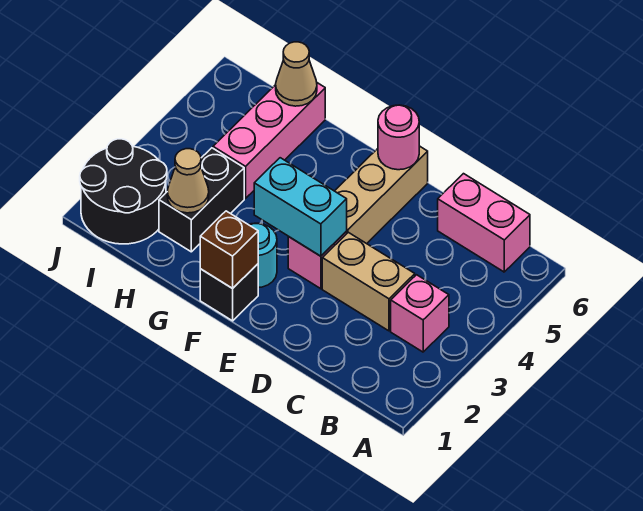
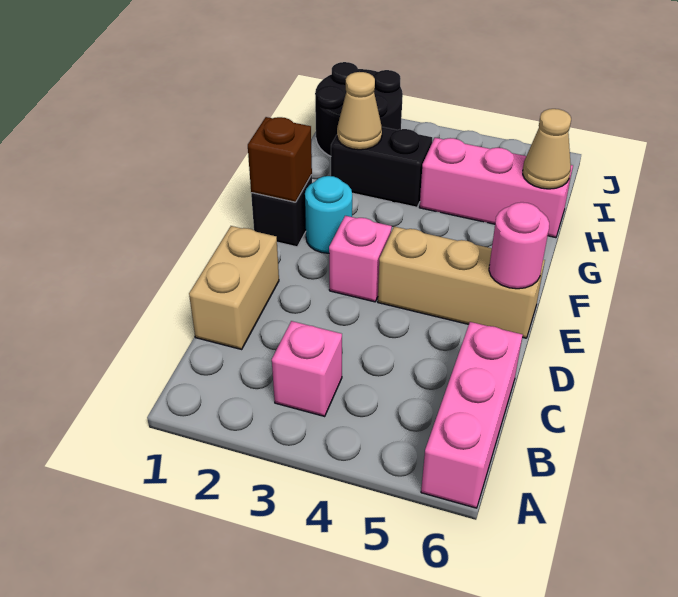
pink 1x2 brick [438,174,530,272] -> pink 1x3 brick [421,322,523,508]
tan 1x2 brick [322,232,415,331] -> tan 1x2 brick moved to [189,226,279,349]
cyan 1x2 brick [254,158,347,256] -> none

